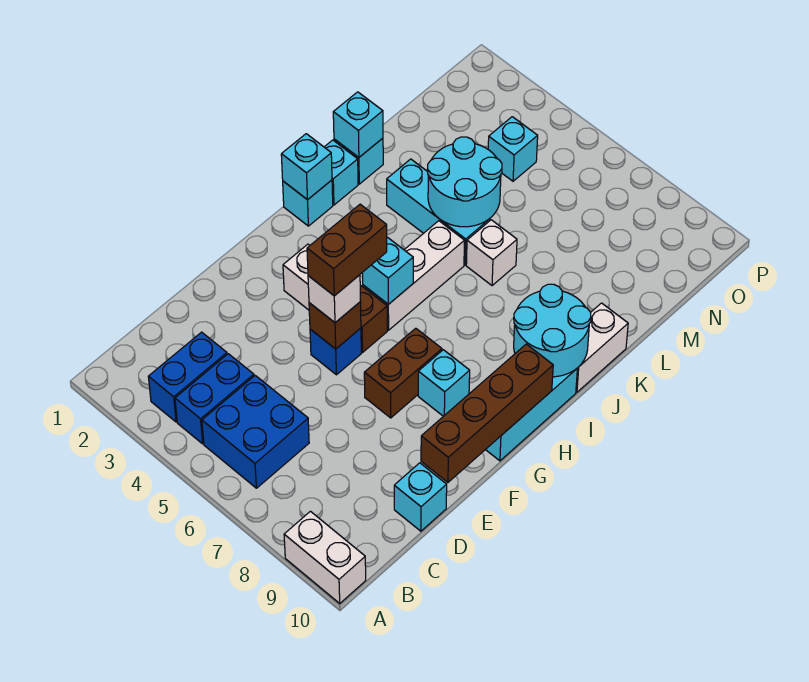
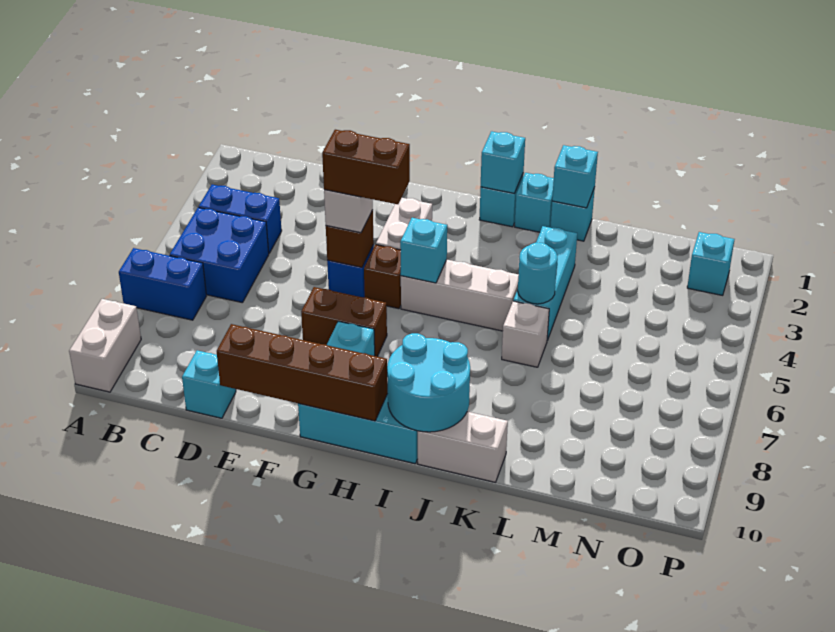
blue 1x2 brick [148,332,227,422] -> blue 1x2 brick moved to [119,248,206,320]
cyan 2x2 round brick [427,137,502,227] -> cyan 1x1 round brick [518,243,557,304]
cyan 1x1 brick [488,117,538,181] -> cyan 1x1 brick moved to [687,232,734,295]

